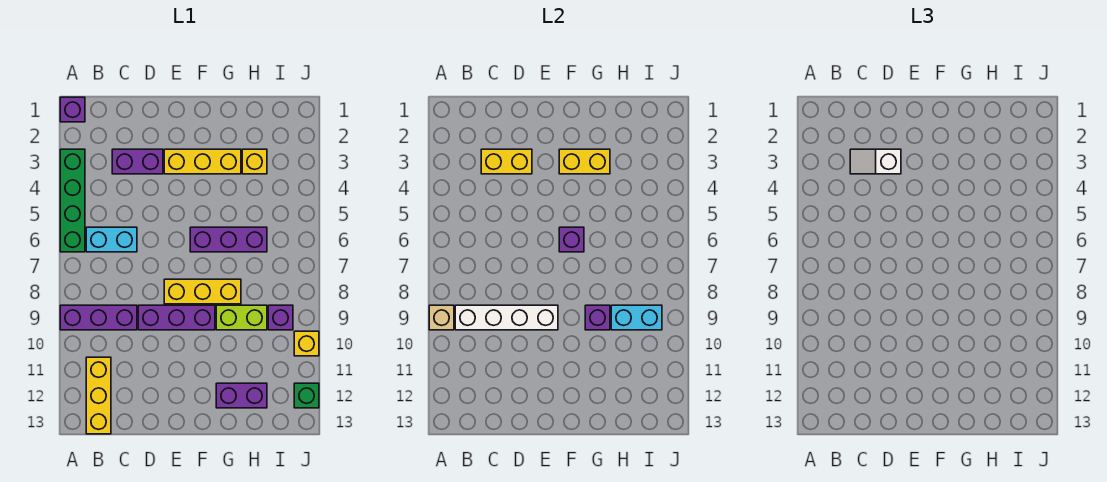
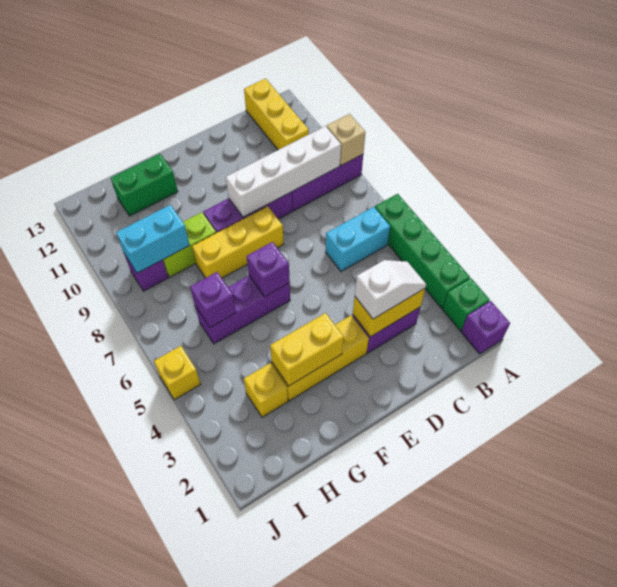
purple 1x1 brick [585,305,610,330] -> purple 1x1 brick moved to [190,272,236,327]
purple 1x2 brick [216,383,267,408] -> green 1x2 brick [111,154,178,216]
yellow 1x1 brick [294,331,319,356] -> yellow 1x1 brick moved to [154,346,201,400]
green 1x1 brick [294,383,319,408] -> green 1x1 brick moved to [442,278,490,331]

